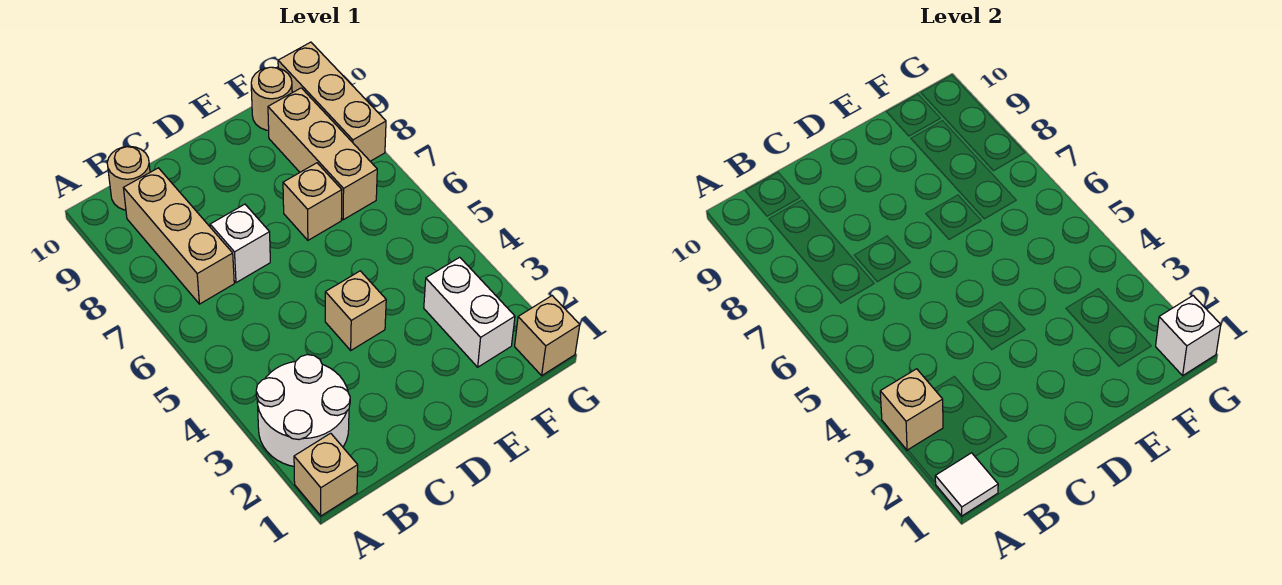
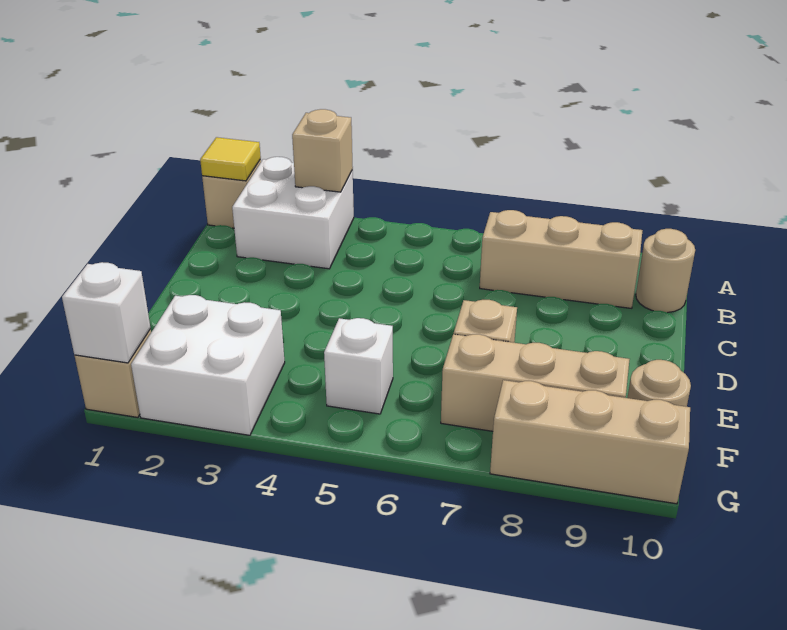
white 1x1 tile [935,453,998,516] -> yellow 1x1 tile [200,137,261,181]
white 2x2 round brick [256,355,350,466] -> white 2x2 brick [232,157,354,269]
white 1x1 brick [210,204,270,283] -> white 1x1 brick moved to [324,318,393,414]
tan 1x1 brick [325,271,386,350] -> none
white 1x2 brick [424,257,515,367] -> white 2x2 brick [131,295,285,435]

